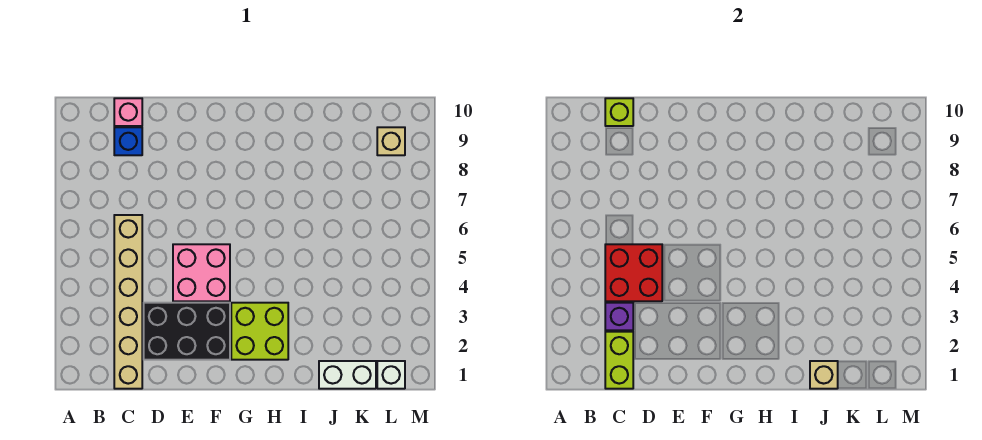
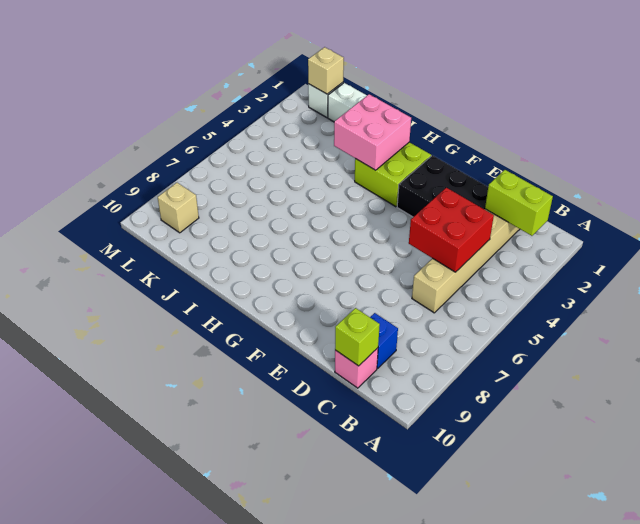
lime 1x2 brick [605,332,633,389] -> lime 1x2 brick turned to [485,170,553,236]
purple 1x1 brick [605,303,633,330] -> none
pink 2x2 brick [173,244,230,301] -> pink 2x2 brick moved to [334,94,411,170]
tan 1x1 brick [810,361,838,389] -> tan 1x1 brick moved to [308,47,344,94]

